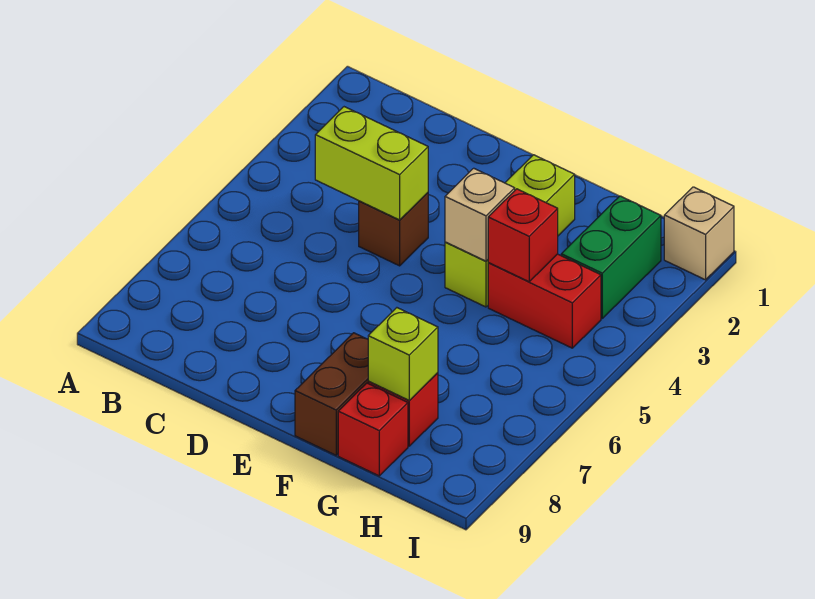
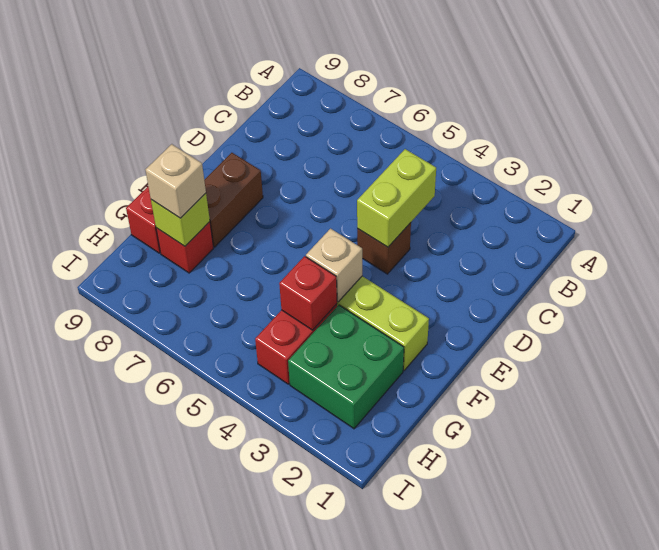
brown 1x2 brick [295,333,369,455] -> brown 1x2 brick turned to [204,153,263,247]
green 1x2 brick [561,196,661,318] -> green 2x2 brick [288,305,404,429]
tan 1x1 brick [664,187,734,280] -> tan 1x1 brick moved to [146,144,206,218]

